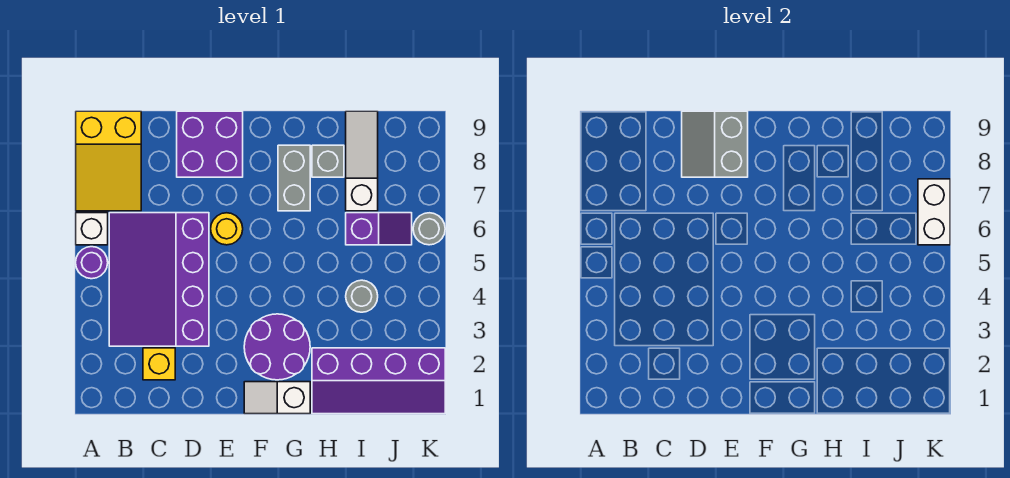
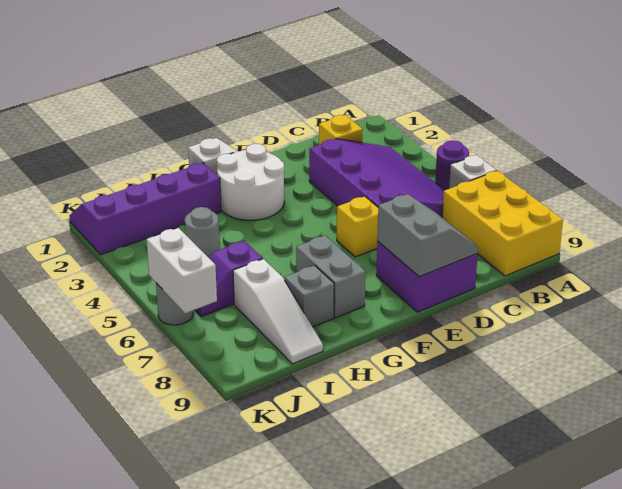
yellow 2x3 slope [76,111,141,211] -> yellow 2x3 brick [442,171,563,276]
yellow 1x1 round brick [211,213,243,245] -> yellow 1x1 brick [337,196,378,257]
purple 2x2 round brick [244,314,310,380] -> white 2x2 round brick [217,144,284,220]

